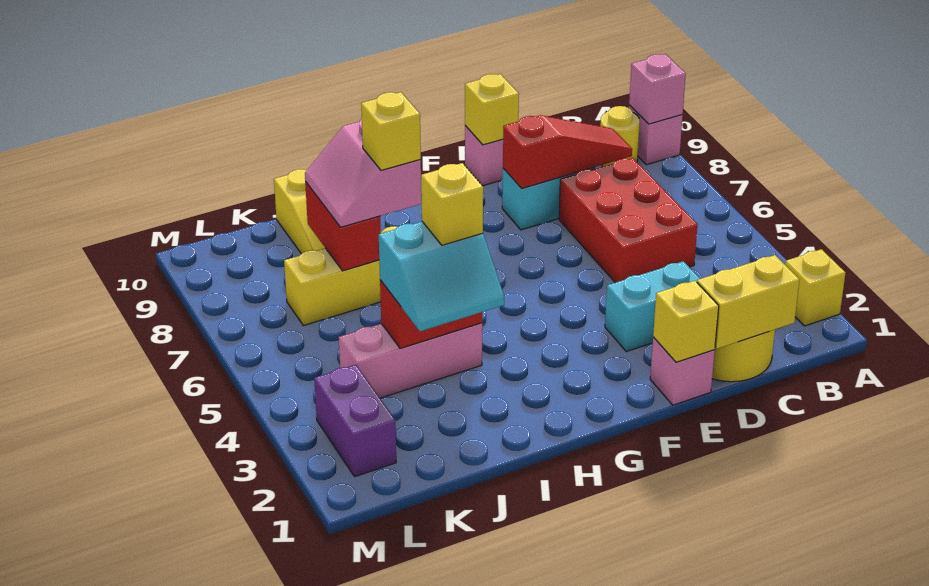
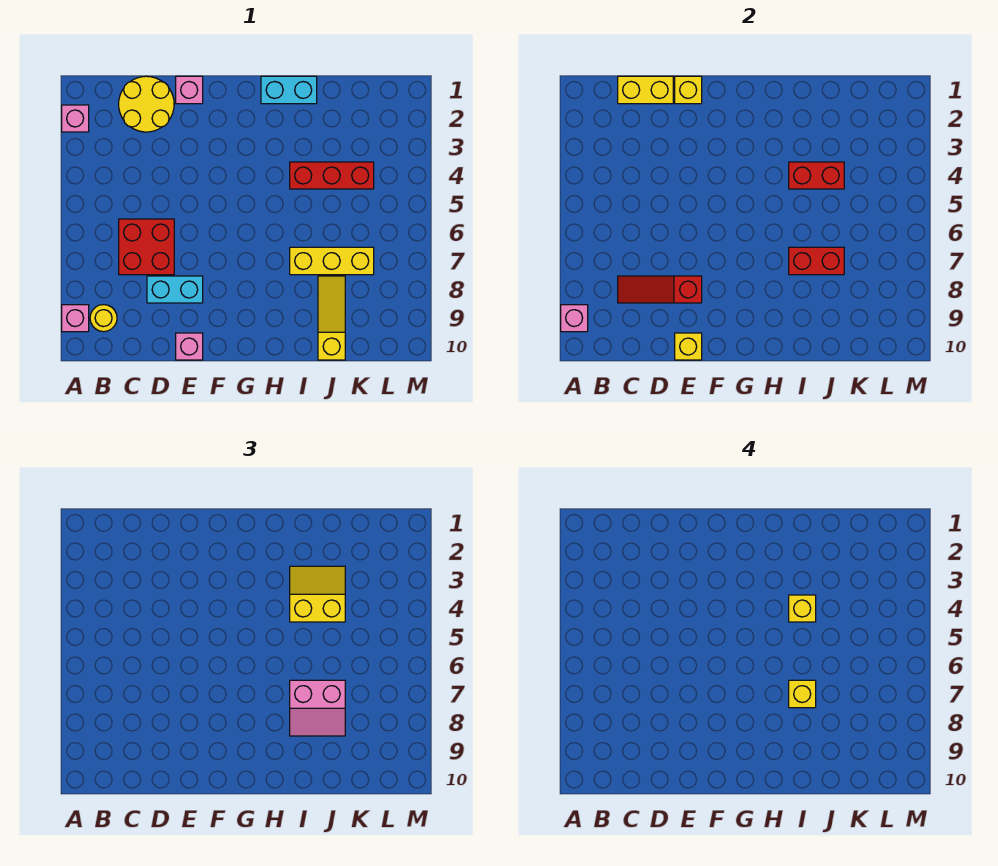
yellow 1x1 brick [785,249,845,326] -> pink 1x1 brick [62,105,89,132]
red 2x3 brick [559,158,698,283] -> red 2x2 brick [119,219,174,275]
cyan 1x2 brick [605,261,700,351] -> cyan 1x2 brick moved to [261,76,317,104]
cyan 2x2 slope [379,222,504,331] -> yellow 2x2 slope [290,566,345,622]
pink 1x3 brick [339,323,482,398] -> red 1x3 brick [290,162,374,189]
pink 2x2 slope [305,119,421,227] -> pink 2x2 slope turned to [290,680,345,736]
red 1x2 brick [305,182,381,271] -> red 1x2 brick turned to [789,247,844,275]
purple 1x2 brick [314,365,396,477] -> none

